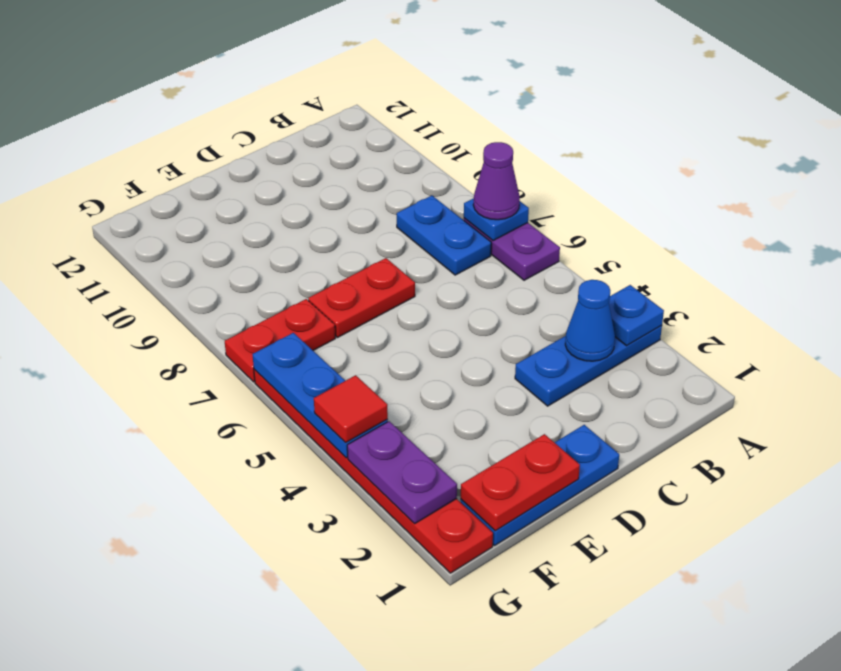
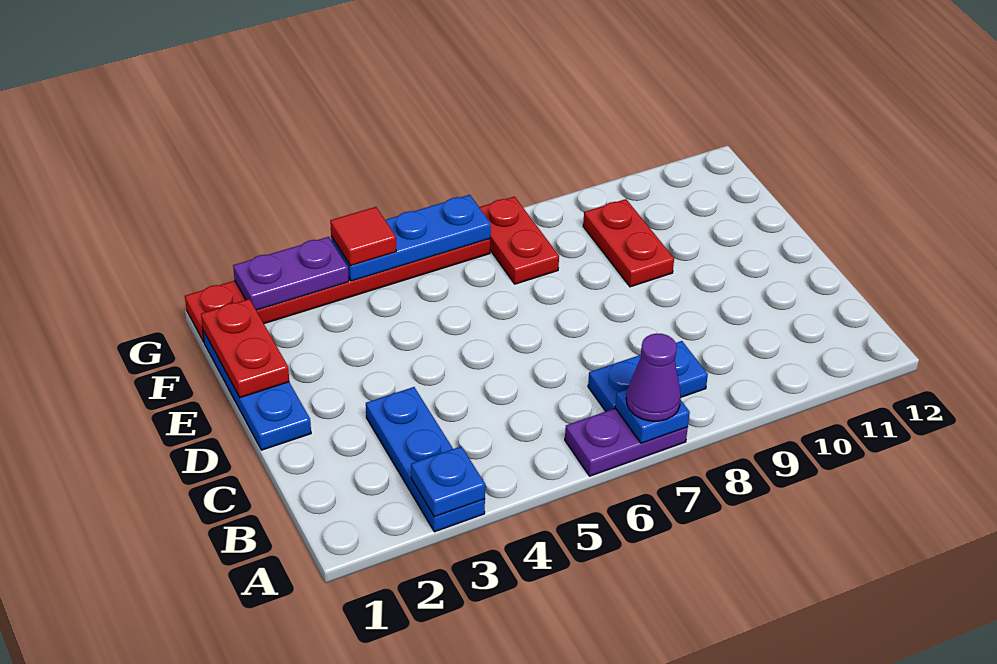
blue 1x1 cone [565,280,615,361] -> none
red 1x2 plate [308,258,415,338] -> red 1x2 plate moved to [583,199,674,287]

